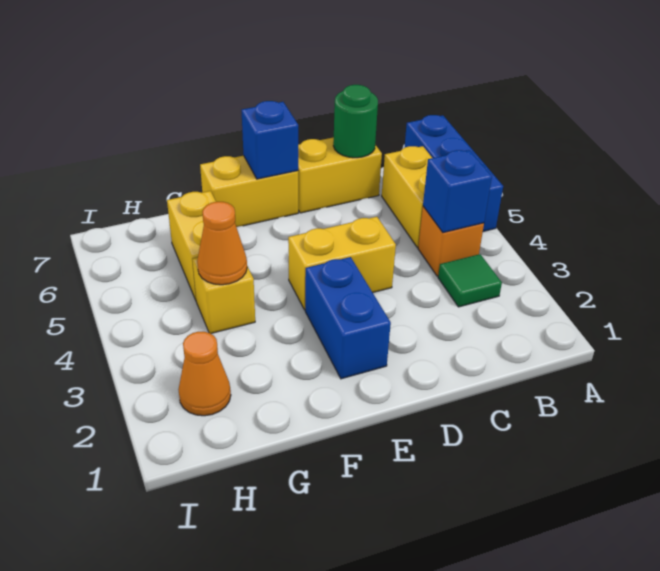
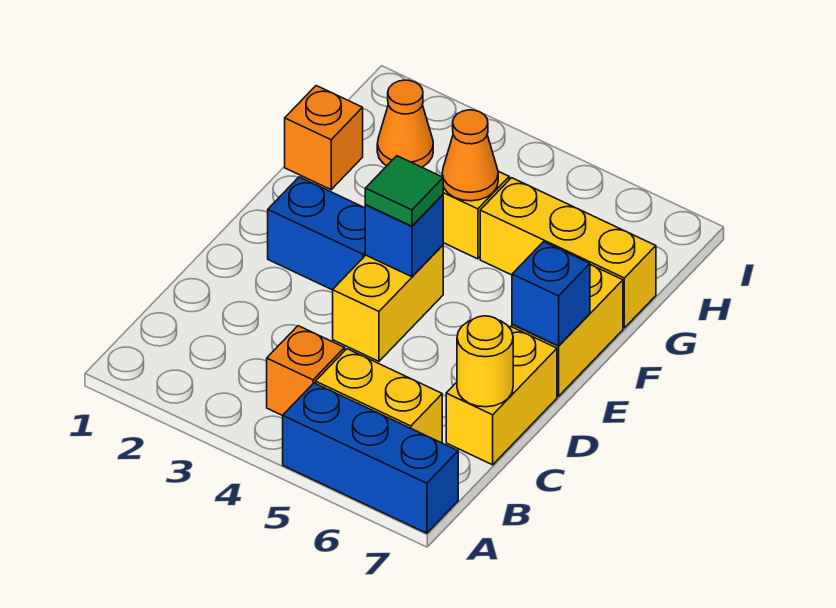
green 1x1 tile [438,254,502,307] -> green 1x1 tile moved to [365,156,443,226]
blue 1x1 brick [423,150,492,233] -> blue 1x1 brick moved to [365,195,443,277]
green 1x1 round brick [333,85,378,158] -> yellow 1x1 round brick [457,316,513,407]
none -> orange 1x1 brick [285,86,363,190]
yellow 1x2 brick [167,191,216,300] -> yellow 1x3 brick [480,178,656,328]

